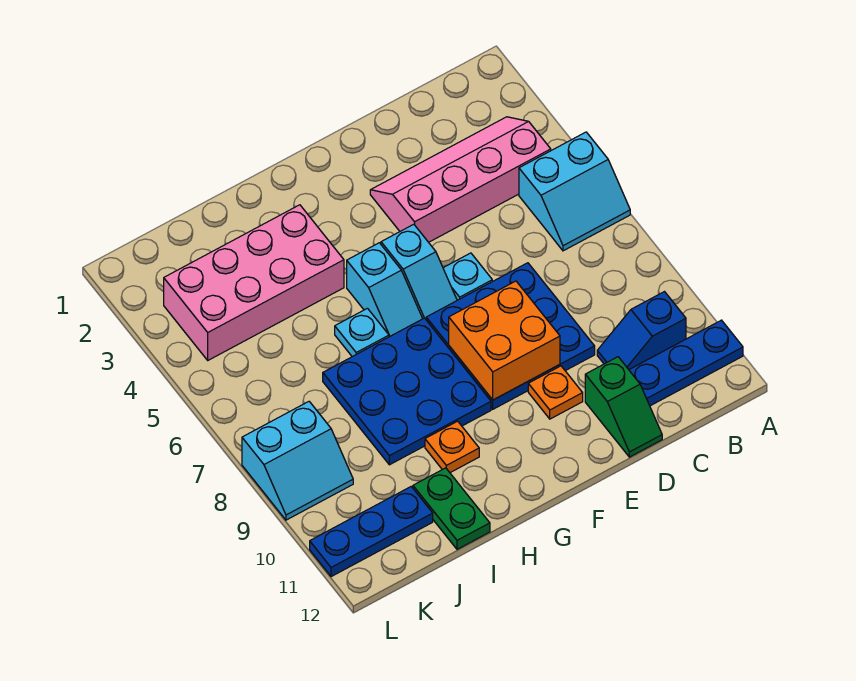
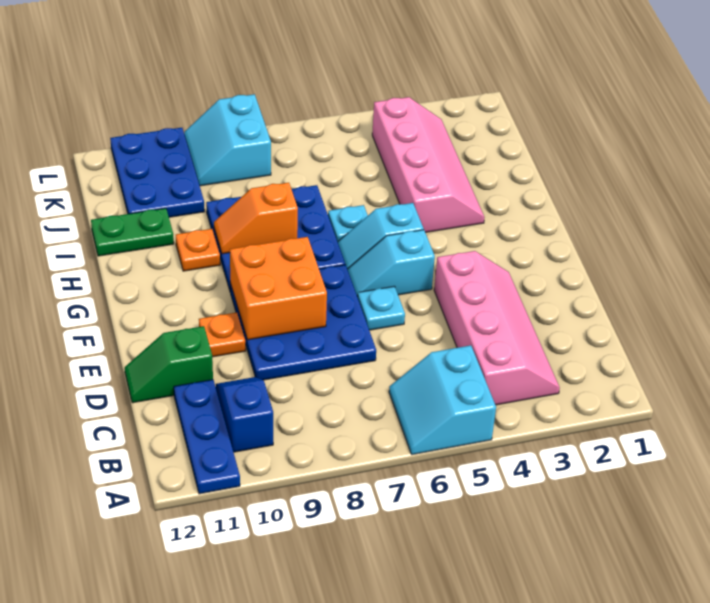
pink 2x4 brick [164,205,344,360] -> pink 2x4 slope [372,97,485,233]
none -> orange 1x2 slope [214,183,298,254]
blue 1x3 plate [310,487,433,577] -> blue 2x3 plate [110,128,204,217]

